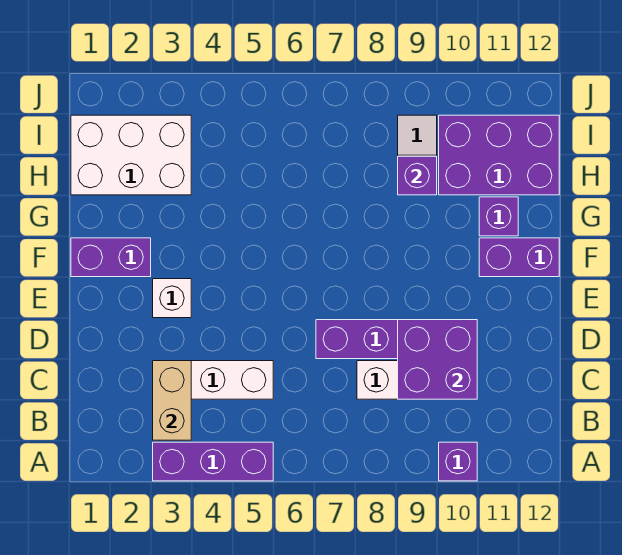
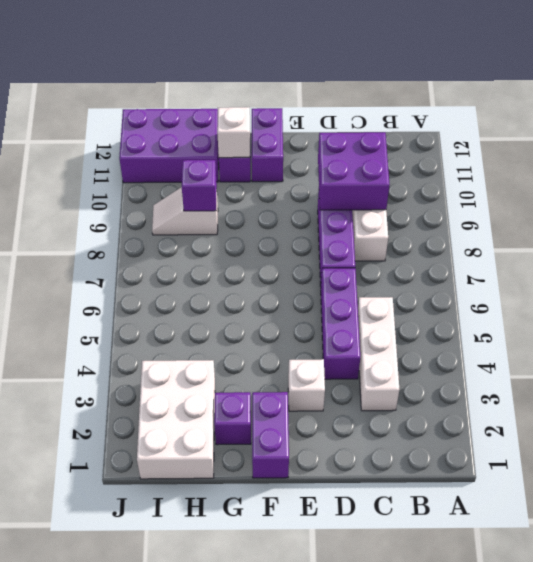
purple 1x3 brick [153,442,273,481] -> purple 1x3 brick moved to [321,268,360,379]
purple 1x1 brick [439,442,477,481] -> purple 1x1 brick moved to [214,392,251,445]
tan 1x2 brick [153,361,191,440] -> none
none -> white 1x1 brick [217,107,250,158]
purple 2x3 brick [439,115,559,195] -> purple 2x3 brick turned to [119,109,219,183]

